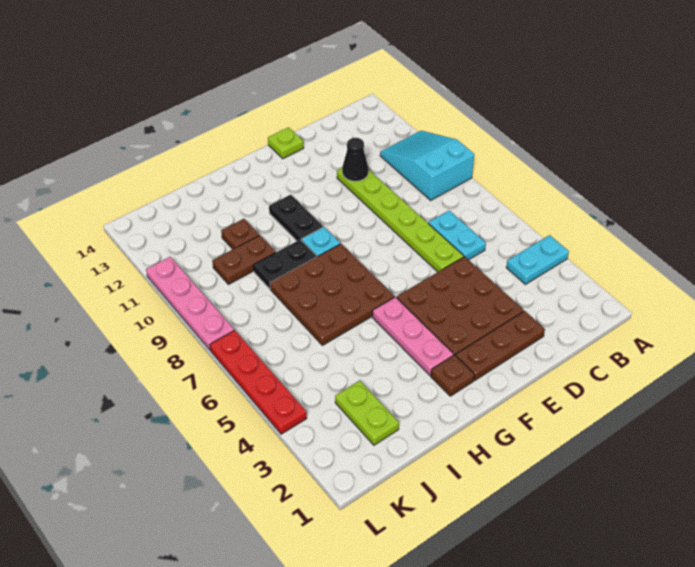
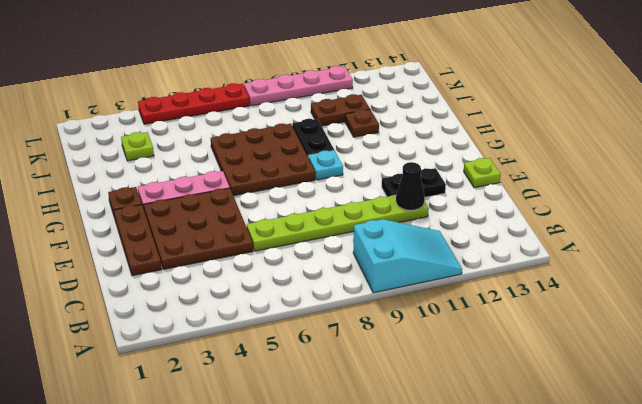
cyan 1x2 plate [506,235,569,284] -> none
cyan 1x2 plate [428,211,486,260] -> none
black 1x2 plate [269,195,323,241] -> black 1x2 plate moved to [382,168,446,197]
brown 1x2 plate [212,235,276,285] -> brown 1x2 plate turned to [311,94,370,126]
lime 1x2 plate [335,381,399,445] -> lime 1x1 plate [121,132,154,161]

